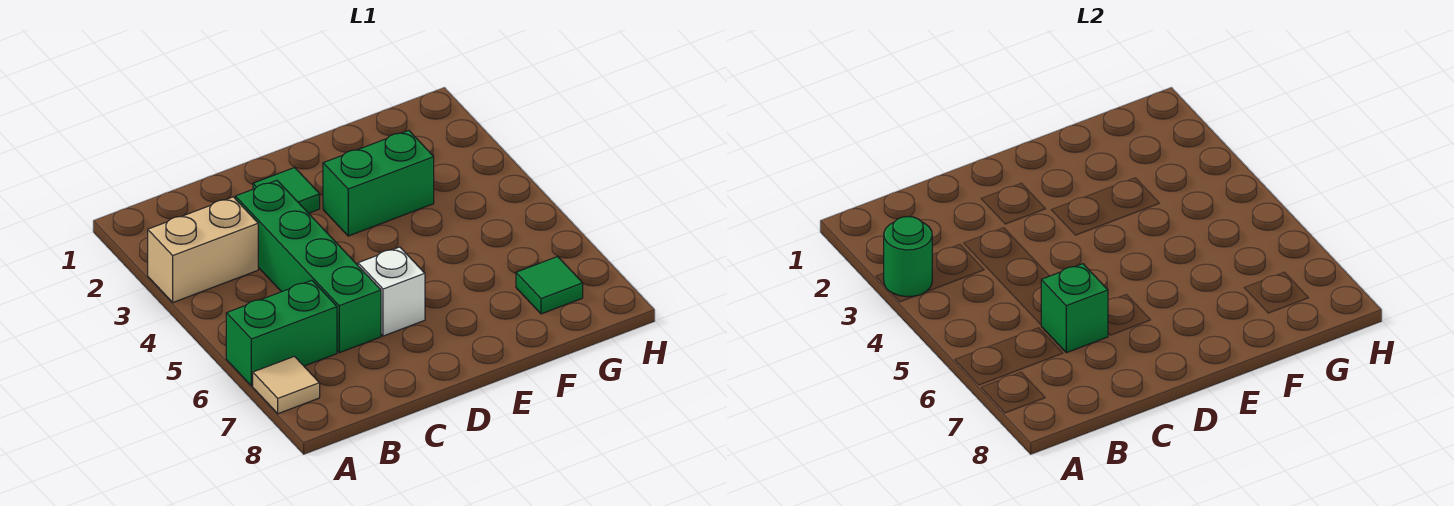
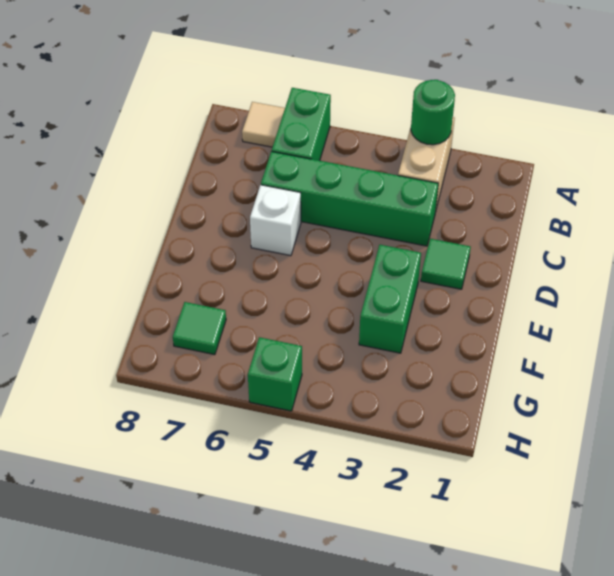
green 1x1 brick [1041,264,1108,353] -> green 1x1 brick moved to [248,337,302,411]

